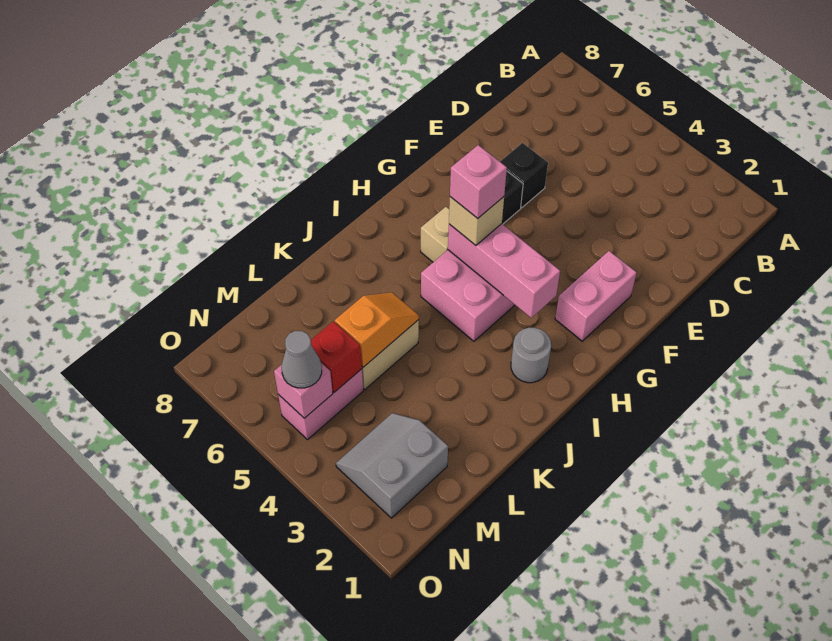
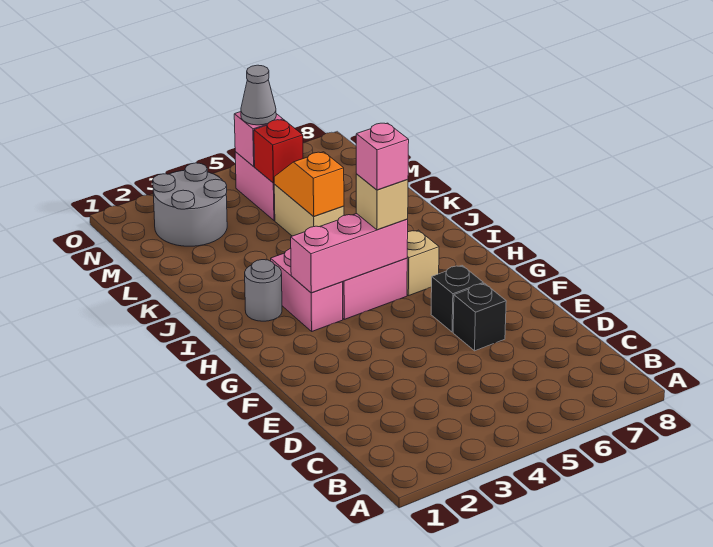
pink 1x2 brick [555,251,637,341] -> pink 1x2 brick moved to [271,249,343,331]
orange 1x2 slope [335,293,419,367] -> orange 1x2 slope turned to [274,152,344,216]
grey 2x2 slope [336,413,448,518] -> grey 2x2 round brick [153,163,227,246]

